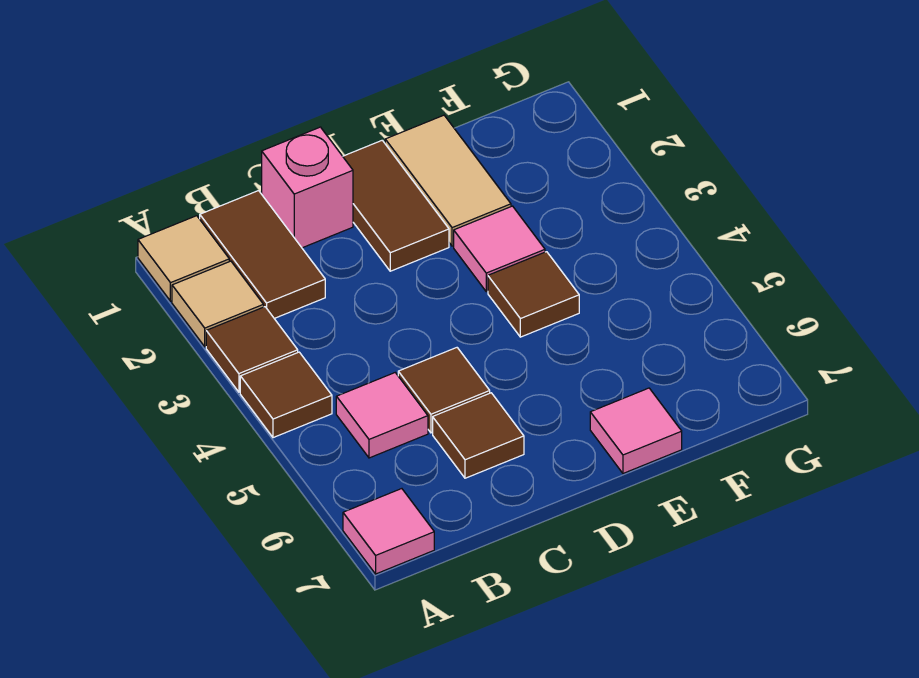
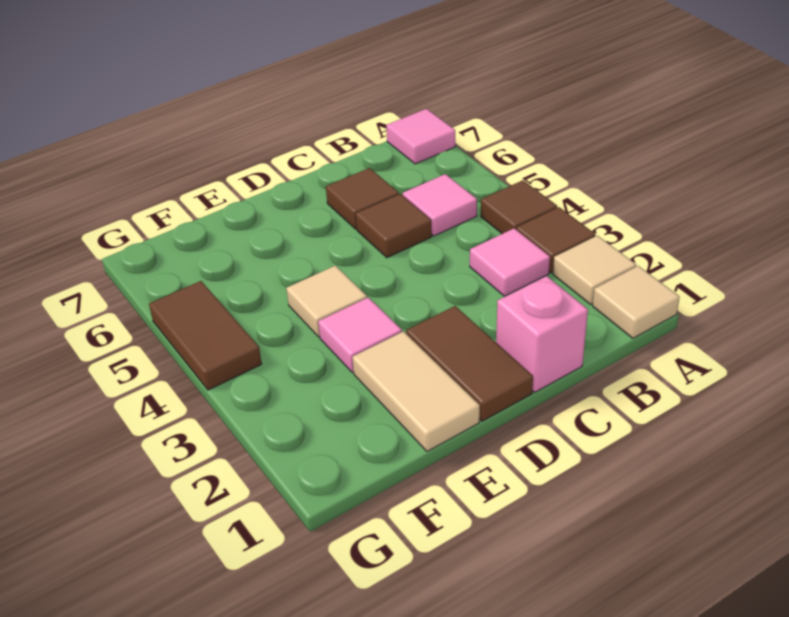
brown 1x2 tile [200,191,325,318] -> brown 1x2 tile moved to [149,281,262,390]
brown 1x1 tile [488,252,579,337] -> tan 1x1 tile [286,266,367,337]
pink 1x1 tile [590,388,682,473] -> pink 1x1 tile moved to [470,228,550,296]

